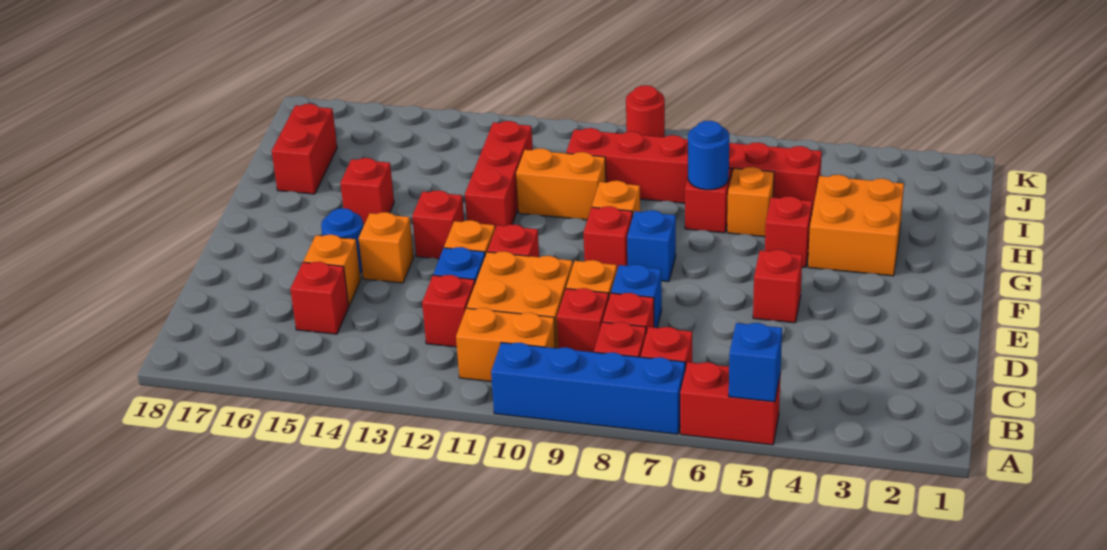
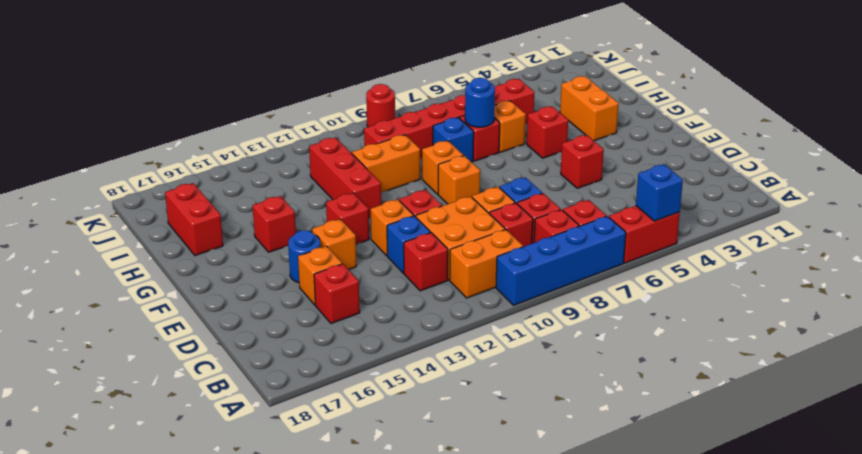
blue 1x1 brick [627,210,676,282] -> blue 1x1 brick moved to [433,118,474,162]
red 1x1 brick [584,206,633,270] -> orange 1x1 brick [438,156,480,204]
orange 2x2 brick [808,175,904,276] -> orange 1x2 brick [560,76,619,141]

